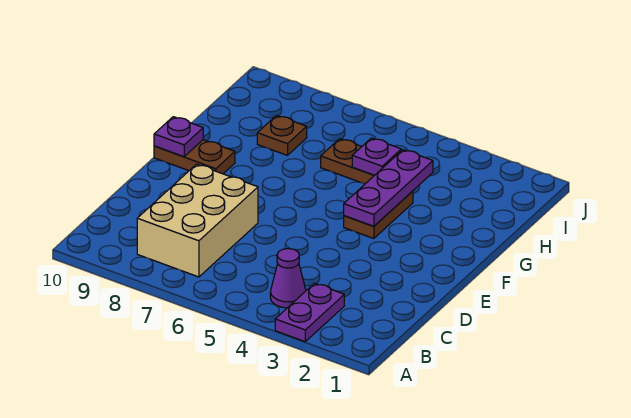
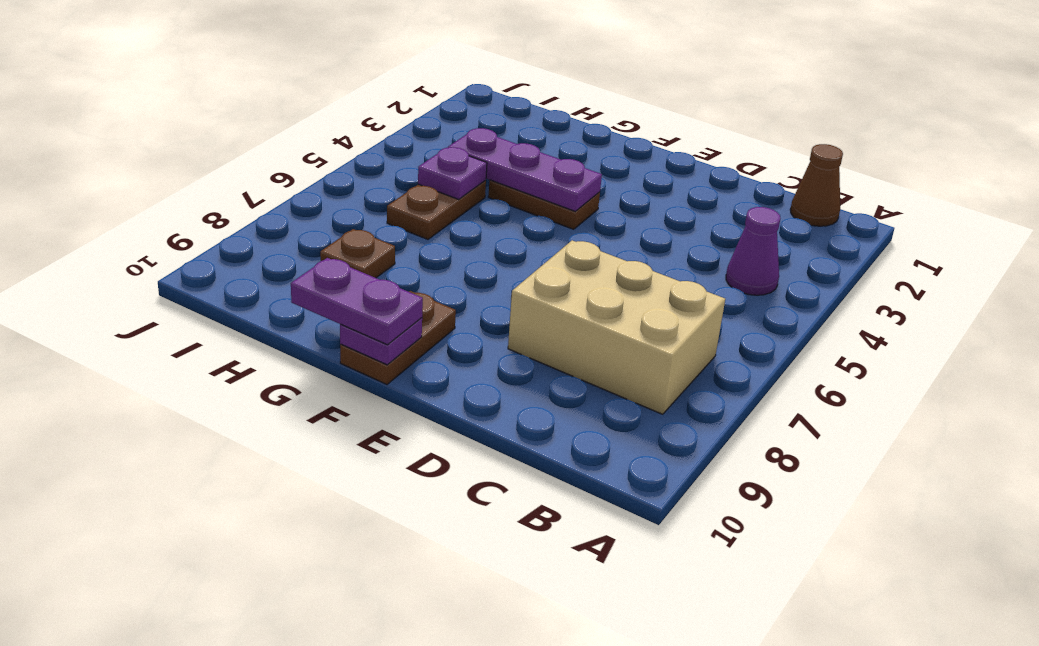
purple 1x2 plate [275,283,344,342] -> purple 1x2 plate moved to [291,258,423,345]
none -> brown 1x1 cone [790,144,843,226]

